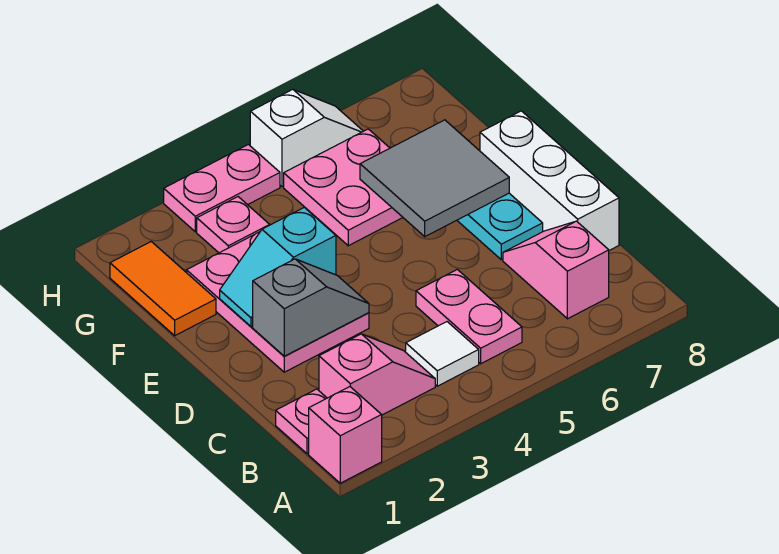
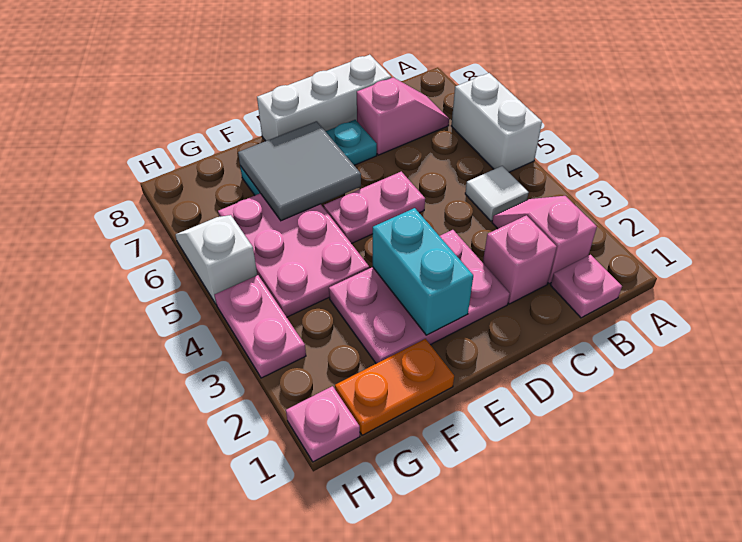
pink 1x1 brick [309,387,382,483] -> pink 1x1 brick moved to [483,215,557,304]
none -> white 1x2 brick [451,73,542,172]
pink 1x2 plate [416,269,522,364] -> pink 1x2 plate moved to [324,172,425,244]
pink 1x2 slope [503,221,609,319] -> pink 1x2 slope turned to [357,77,449,155]
grey 1x2 slope [253,259,369,356] -> none
cyan 1x2 slope [220,207,336,327] -> cyan 1x2 brick [373,208,473,335]
orange 1x2 tile [110,242,216,336] -> orange 1x2 plate [335,339,454,435]
pink 2x2 plate [284,129,403,246] -> pink 2x3 plate [218,193,369,317]
pink 1x1 plate [197,197,270,253] -> pink 1x1 plate moved to [286,386,360,462]

